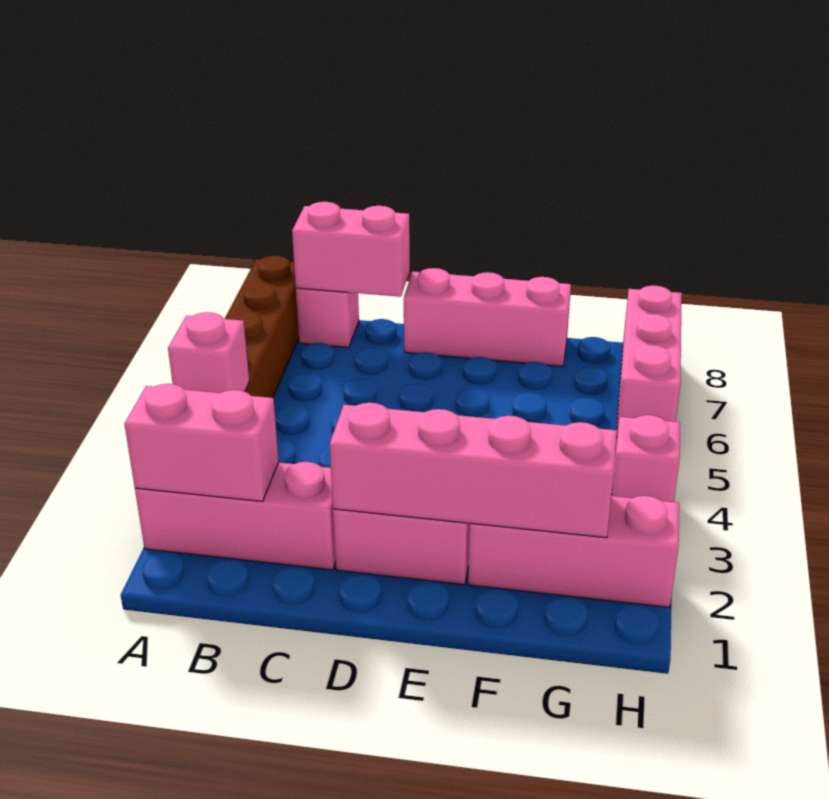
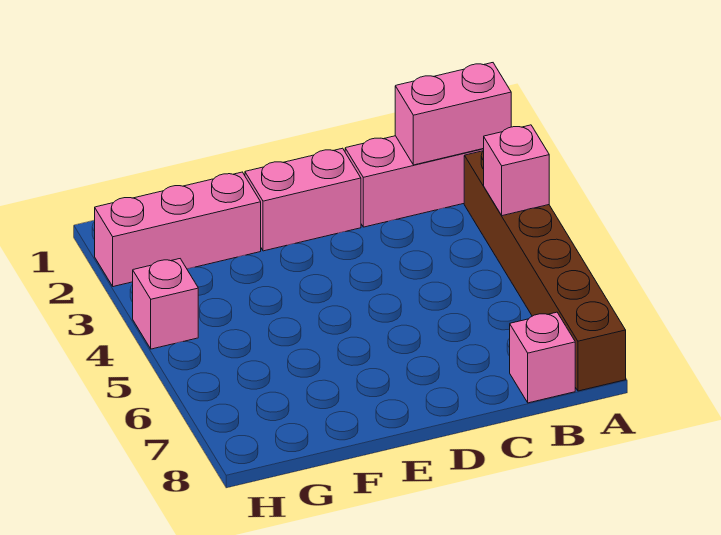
pink 1x2 brick [292,202,410,297] -> none
pink 1x4 brick [330,403,617,538] -> none
pink 1x3 brick [404,268,571,366] -> none
pink 1x3 brick [616,286,682,437] -> none

